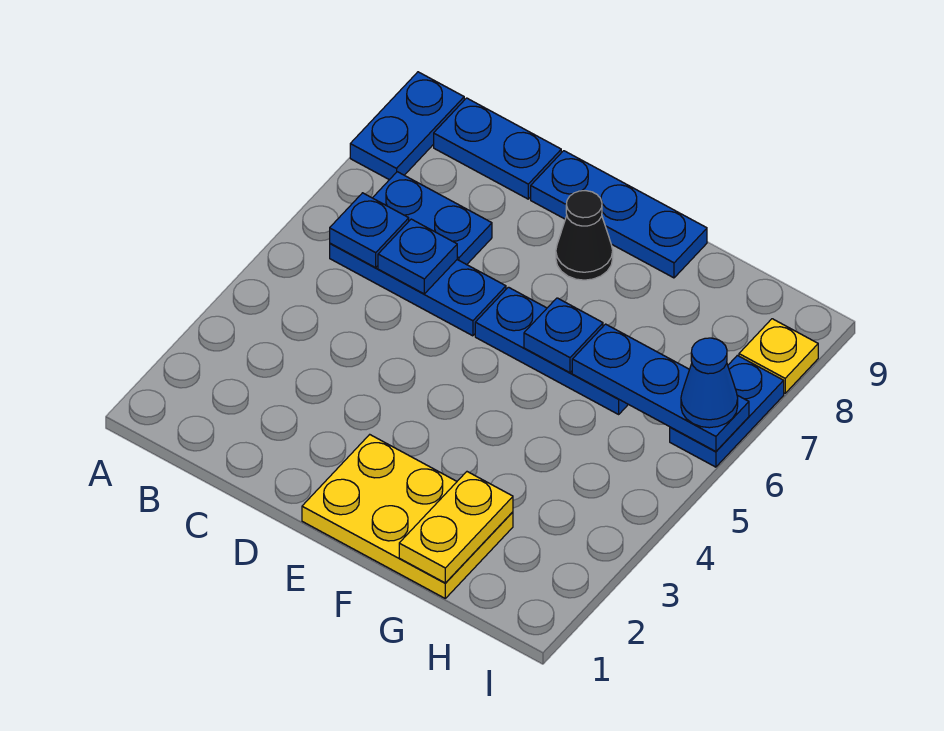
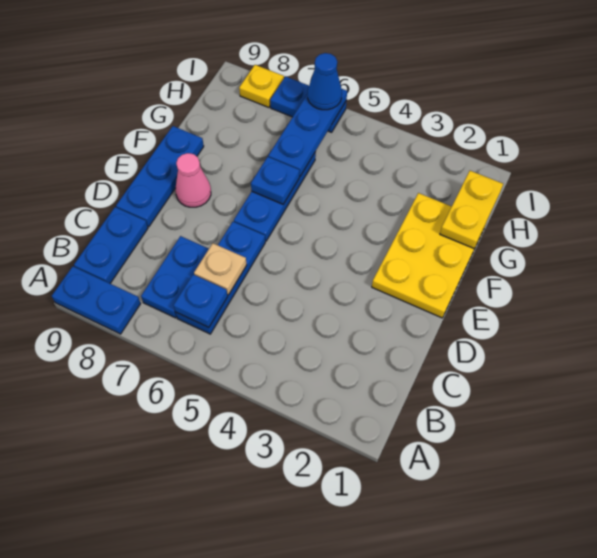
blue 1x1 plate [378,219,457,294] -> tan 1x1 plate [194,243,247,295]
black 1x1 cone [556,191,613,280] -> pink 1x1 cone [175,153,211,207]
yellow 1x2 plate [399,472,513,583] -> yellow 1x2 plate turned to [440,171,503,248]

